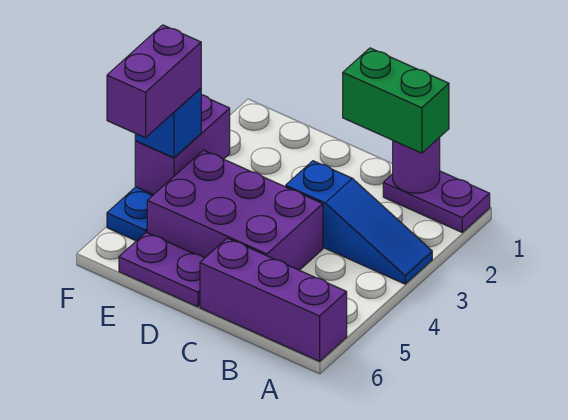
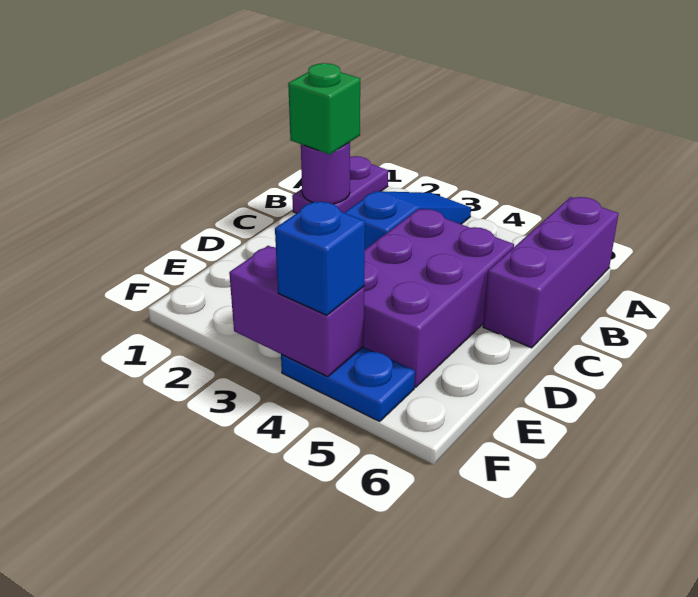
green 1x2 brick [343,48,449,153] -> green 1x1 brick [288,63,360,155]
purple 1x2 plate [119,232,204,307] -> none
purple 1x2 brick [107,25,201,138] -> none

